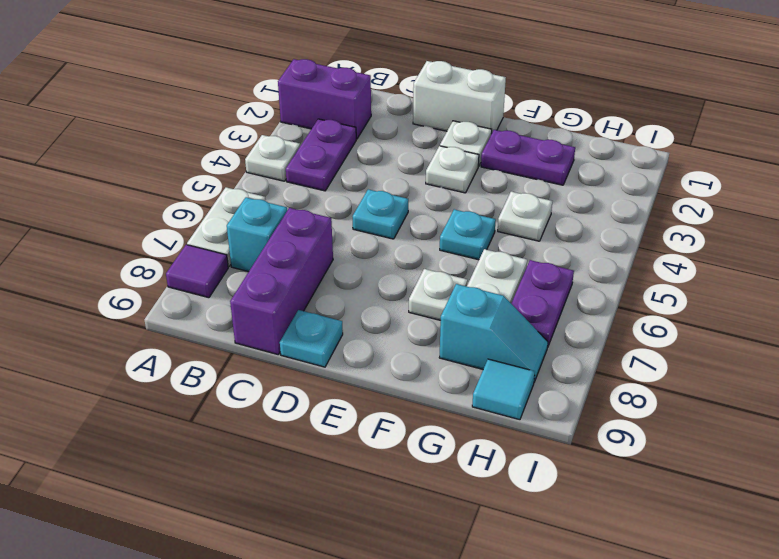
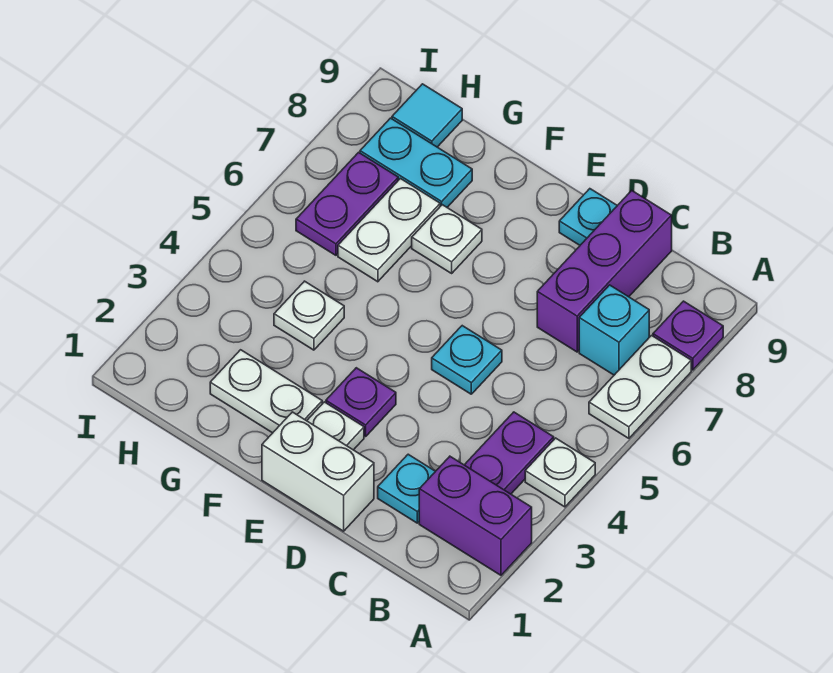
purple 1x1 tile [166,245,228,298] -> purple 1x1 plate [653,301,723,370]
white 1x1 plate [426,146,479,193] -> purple 1x1 plate [326,368,396,437]
purple 1x2 plate [481,130,575,185] -> white 1x2 plate [210,350,322,433]
cyan 1x1 plate [440,209,496,260] -> cyan 1x1 plate moved to [378,454,435,523]
cyan 1x2 slope [439,284,548,382] -> cyan 1x2 plate [360,118,472,207]

